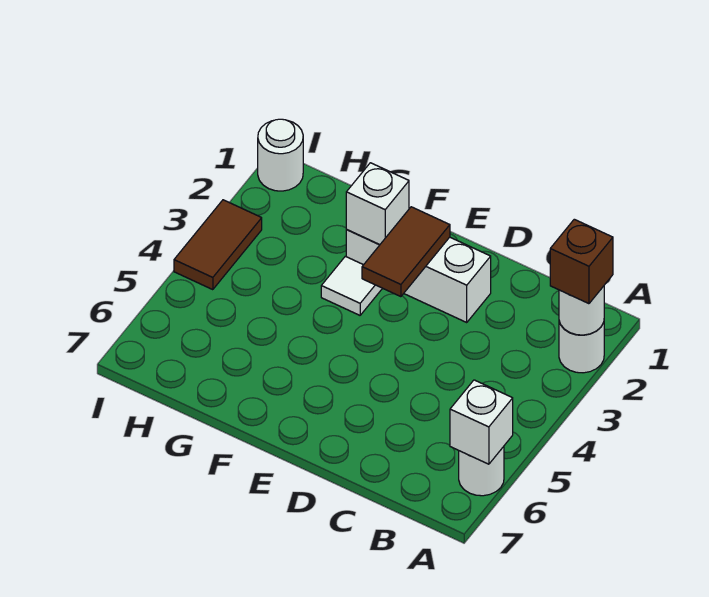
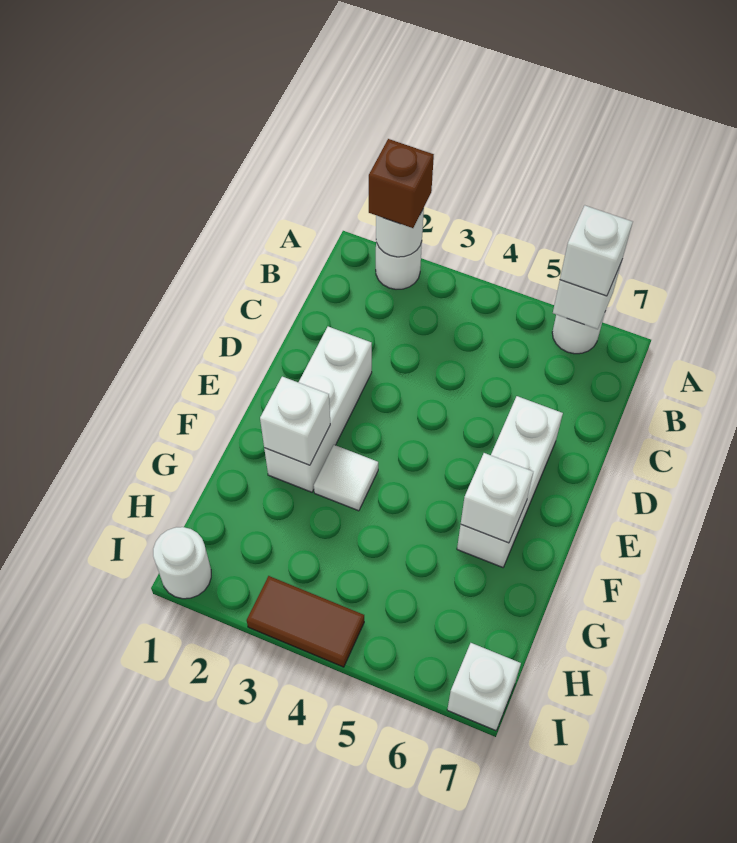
none -> white 1x1 brick [560,206,633,296]
none -> white 1x3 brick [457,396,563,567]
brown 1x2 tile [362,207,450,297] -> none
none -> white 1x1 brick [461,453,533,543]
none -> white 1x1 brick [447,643,521,731]

